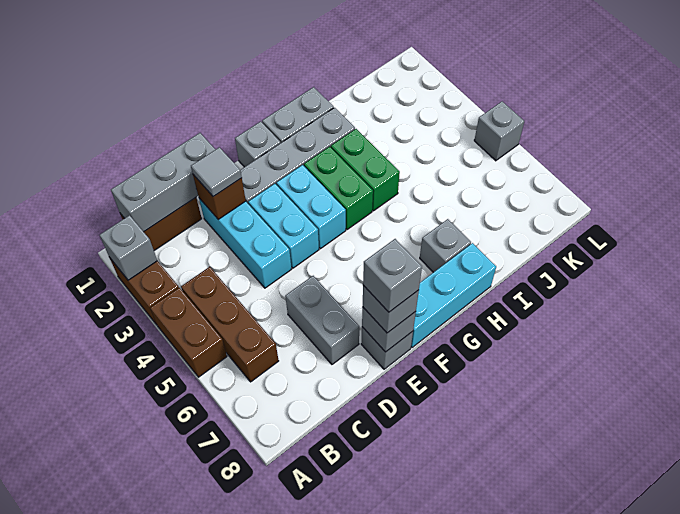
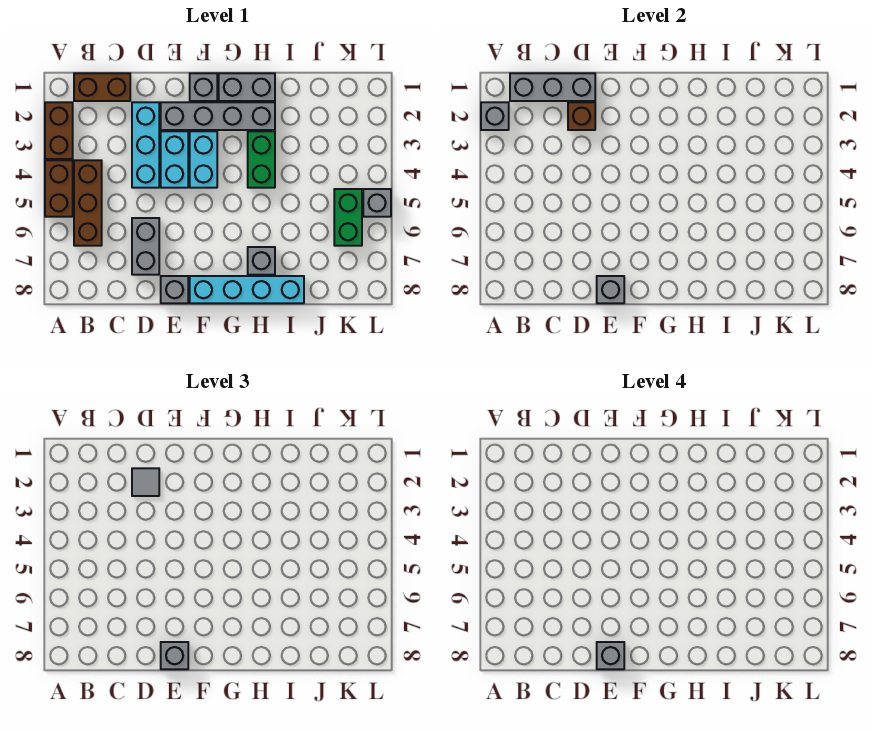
cyan 1x3 brick [411,243,496,348] -> cyan 1x4 brick [190,276,304,303]
green 1x2 brick [304,147,373,230] -> green 1x2 brick moved to [334,189,362,246]

